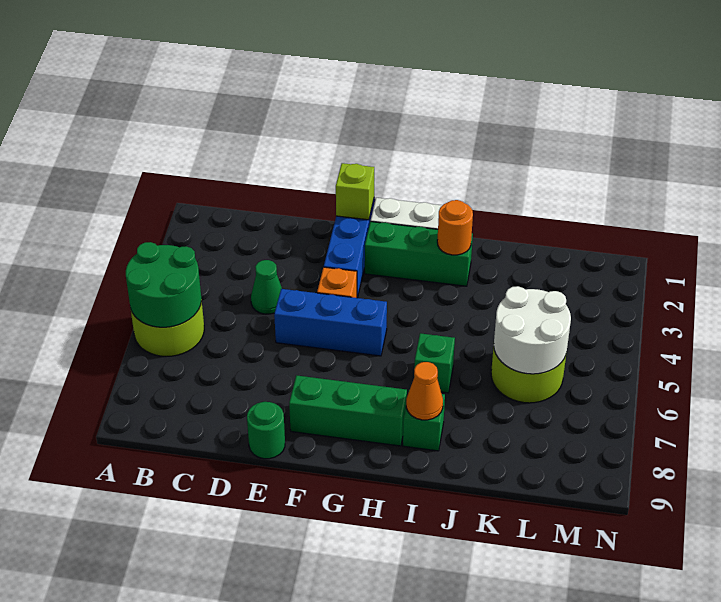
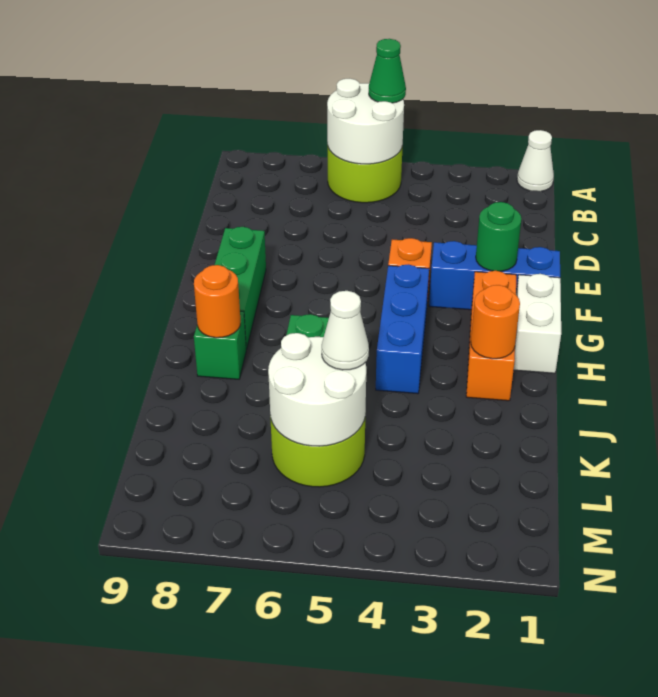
none -> white 1x1 cone [517,130,554,191]
green 2x2 round brick [126,242,201,327] -> white 2x2 round brick [327,79,404,164]
green 1x1 cone [251,260,282,314] -> green 1x1 cone moved to [369,39,406,103]
blue 1x3 brick [274,289,387,356] -> blue 1x3 brick moved to [376,264,429,394]
green 1x1 round brick [247,402,285,459] -> green 1x1 round brick moved to [476,202,521,271]
lime 1x1 brick [336,163,374,220] -> none
green 1x3 brick [365,222,473,286] -> orange 1x3 brick [466,271,516,401]
orange 1x1 cone [406,362,443,420] -> orange 1x1 round brick [194,265,240,338]
none -> white 1x1 cone [322,291,369,370]

